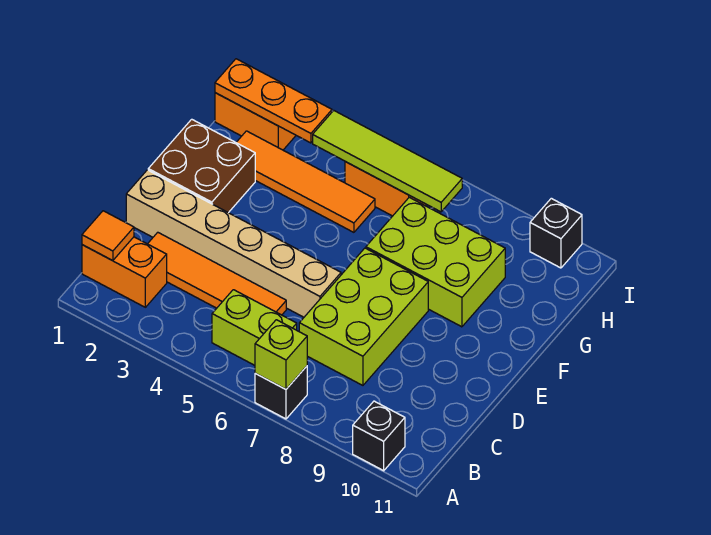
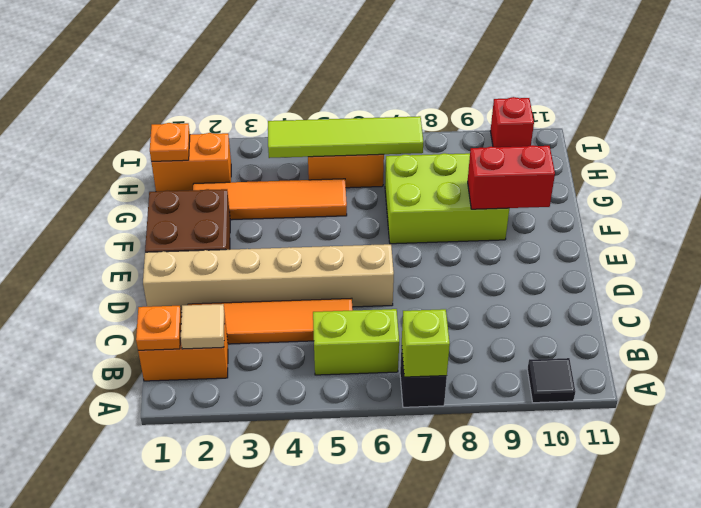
black 1x1 brick [353,401,405,471] -> black 1x1 tile [527,358,575,403]
orange 1x1 tile [82,211,134,261] -> orange 1x1 plate [136,306,182,350]
none -> tan 1x1 tile [181,304,225,349]
lime 2x3 brick [299,248,428,385] -> none
none -> red 1x2 brick [468,145,555,209]
orange 1x3 plate [215,59,332,143] -> orange 1x1 plate [150,123,190,161]
black 1x1 brick [530,198,582,268] -> red 1x1 brick [490,97,534,147]

